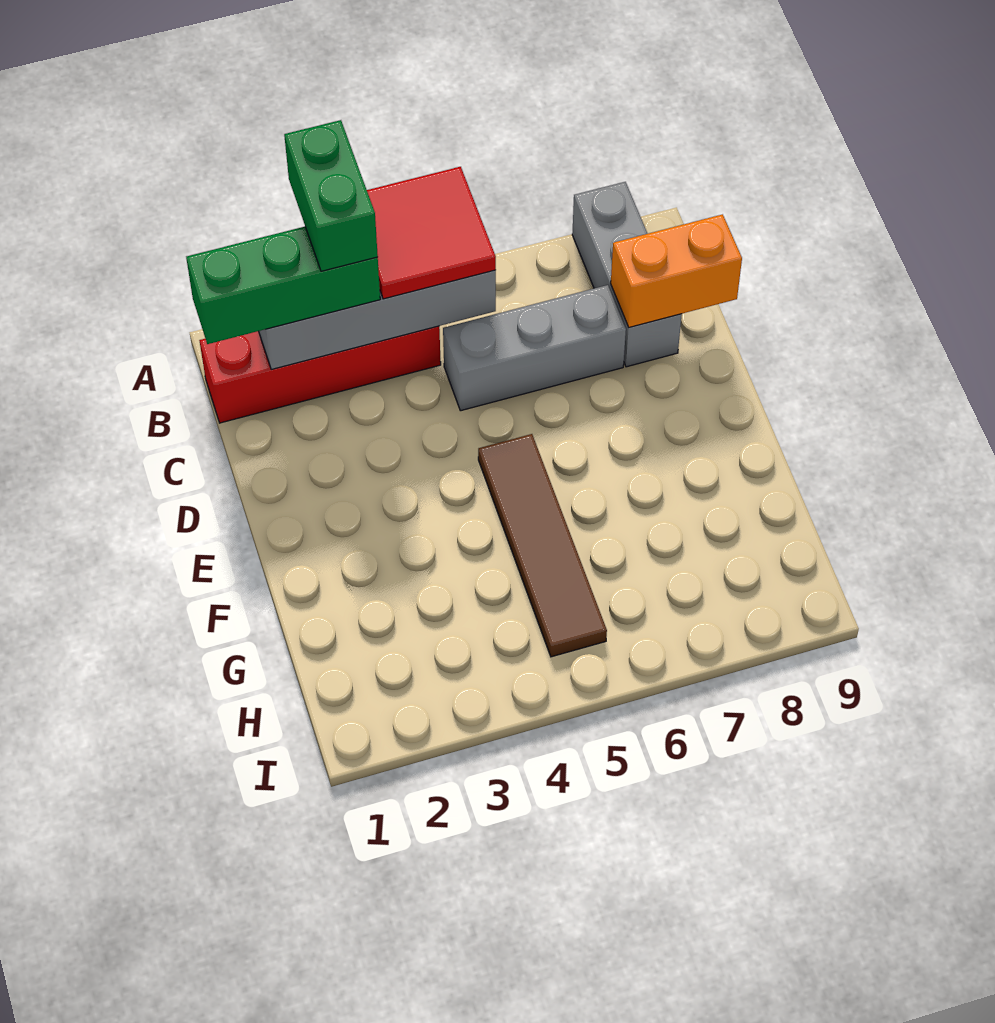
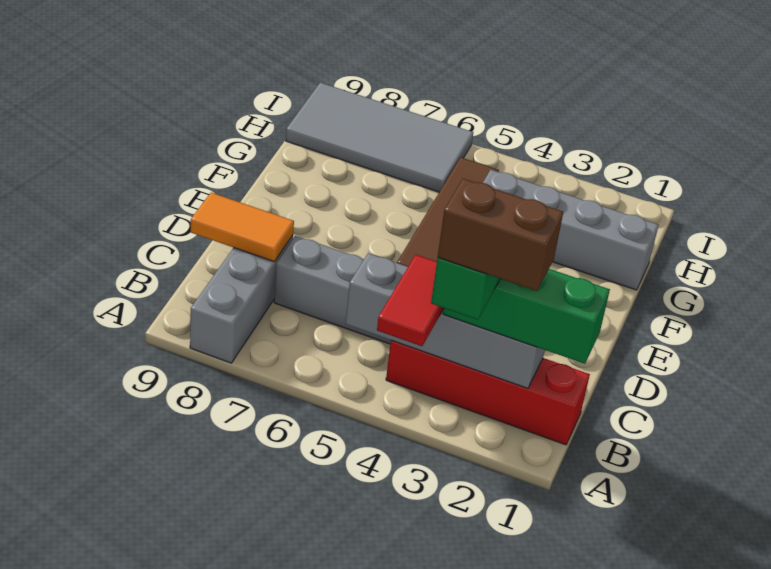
none -> brown 1x2 brick [438,179,563,291]
red 2x2 tile [367,167,496,299] -> red 1x2 tile [377,255,444,346]
orange 1x2 brick [611,214,742,327] -> orange 1x2 tile [191,193,294,262]
none -> grey 1x4 brick [483,170,658,290]
none -> grey 2x4 tile [286,83,473,192]

